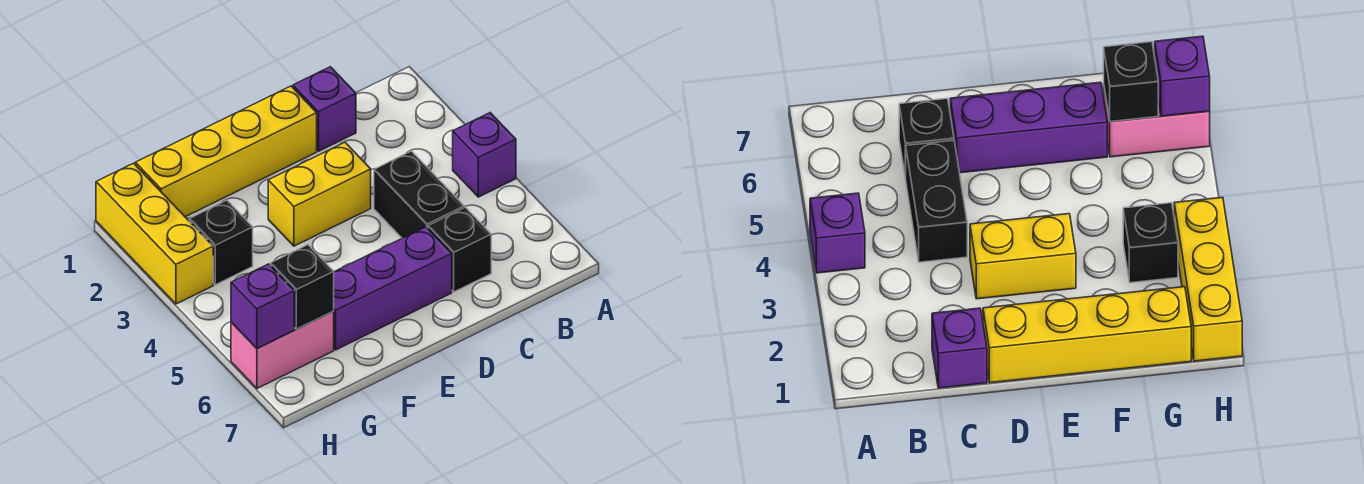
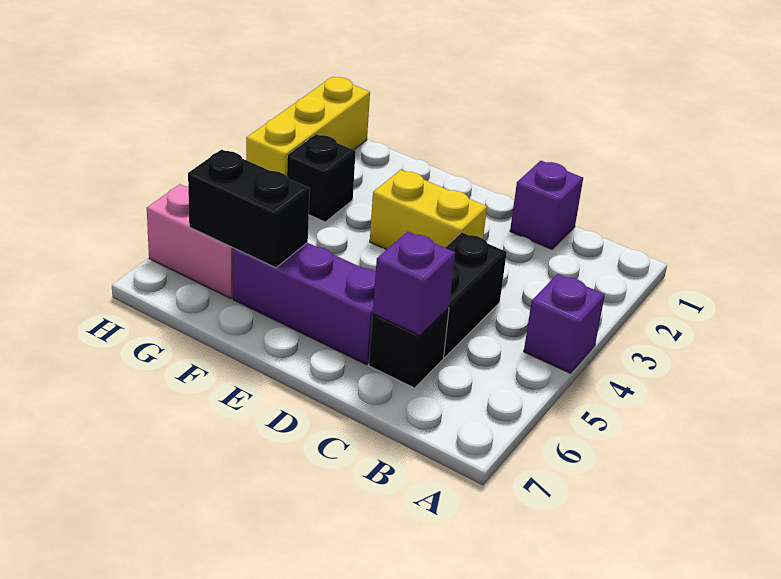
yellow 1x4 brick [135,86,317,217] -> none
black 1x1 brick [271,245,334,329] -> black 1x2 brick [188,149,310,268]
purple 1x1 brick [231,264,294,349] -> purple 1x1 brick moved to [373,232,455,335]

